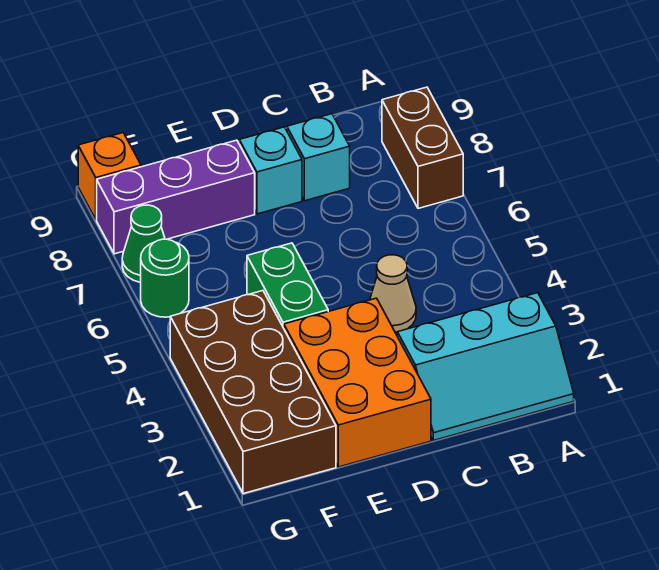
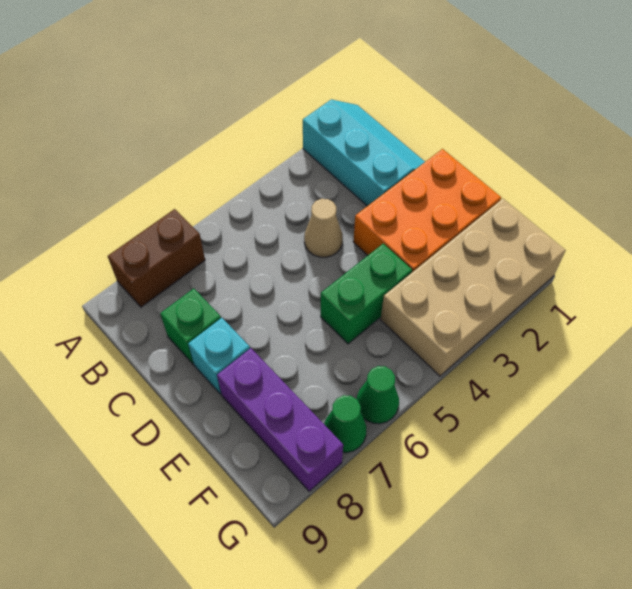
cyan 1x1 brick [287,114,350,201] -> green 1x1 brick [160,289,221,364]
brown 2x4 brick [170,291,336,494] -> tan 2x4 brick [381,199,566,376]
green 1x1 round brick [141,239,189,317] -> green 1x1 cone [357,366,399,424]
orange 1x1 brick [78,133,141,220] -> none

